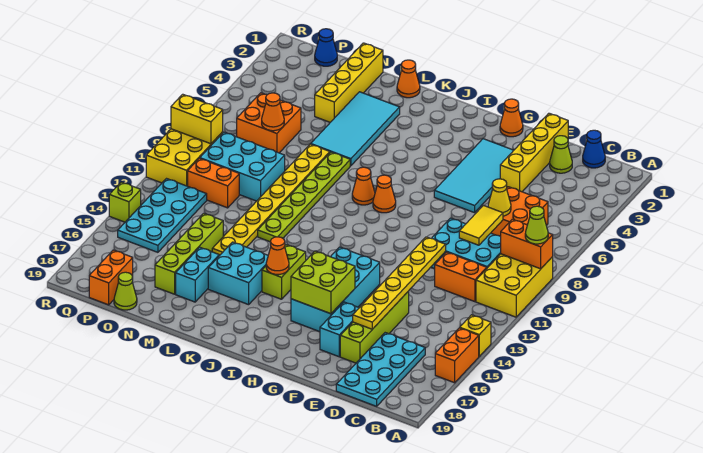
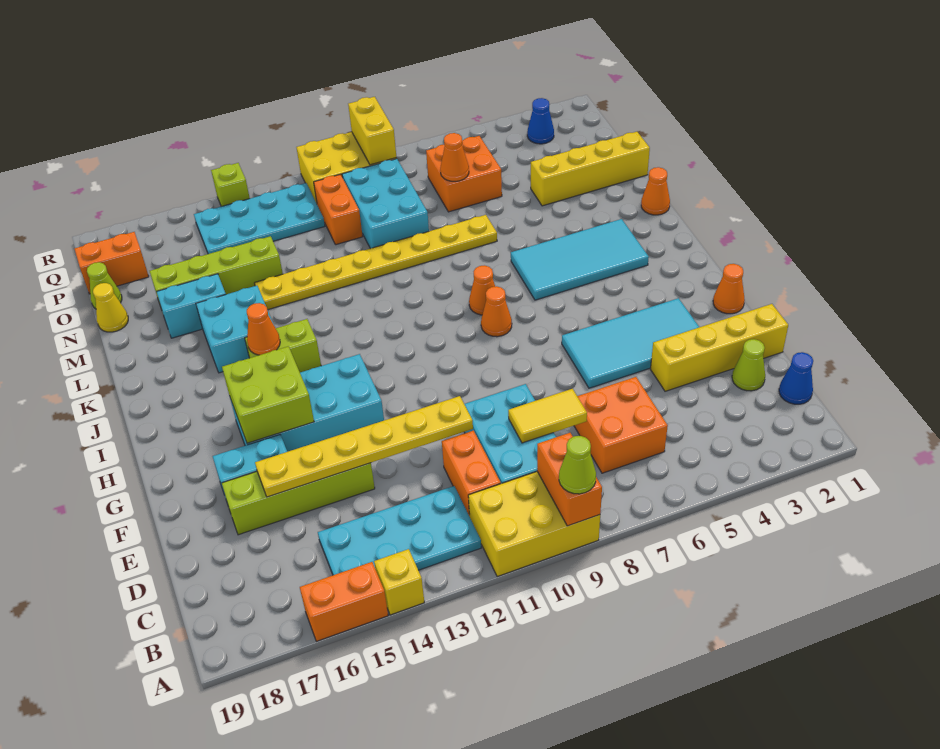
cyan 2x4 plate [336,333,425,406] -> cyan 2x4 plate moved to [318,486,481,575]
yellow 1x1 cone [488,179,511,216] -> yellow 1x1 cone moved to [93,283,128,332]
cyan 2x4 tile [311,92,400,166] -> cyan 2x4 tile moved to [511,219,649,300]
lime 1x6 plate [258,152,350,242] -> none
blue 1x1 cone [315,29,337,66] -> blue 1x1 cone moved to [527,98,554,144]

